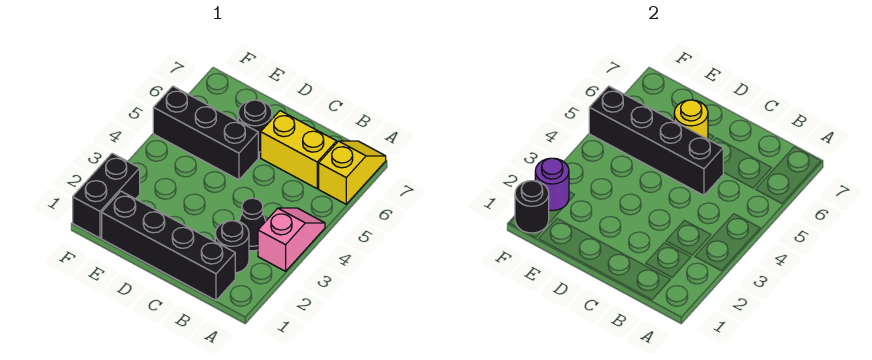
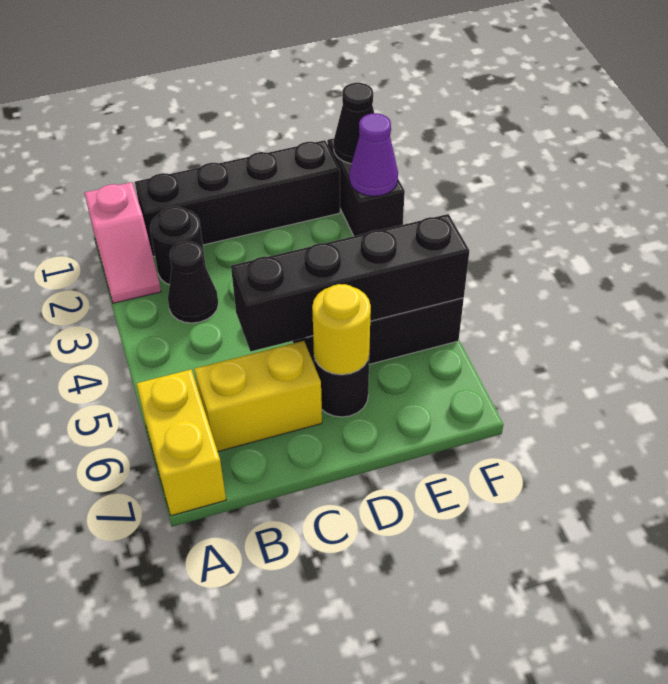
pink 1x2 slope [258,208,325,271] -> pink 1x2 slope moved to [84,182,161,303]
yellow 1x2 slope [319,141,386,204] -> yellow 1x2 brick [136,370,226,516]
black 1x1 round brick [515,181,549,233] -> black 1x1 cone [333,83,374,164]
purple 1x1 round brick [535,158,569,211] -> purple 1x1 cone [349,113,398,196]

